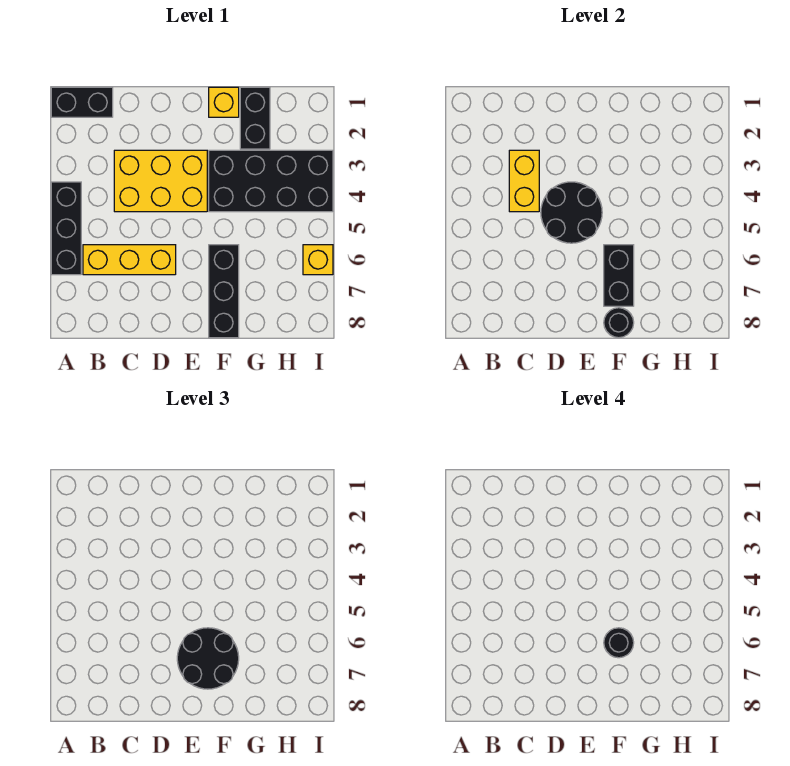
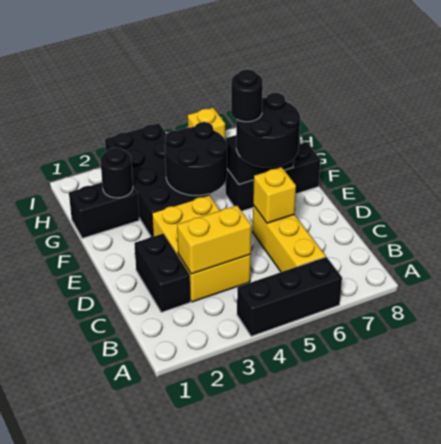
black 1x2 brick [51,87,113,117] -> black 1x2 brick moved to [134,234,190,312]
black 2x2 round brick [541,182,602,243] -> black 2x2 round brick moved to [165,122,227,196]
yellow 1x1 brick [209,87,239,117] -> yellow 1x1 brick moved to [253,167,296,223]
black 1x1 round brick [604,308,634,338] -> black 1x1 round brick moved to [100,148,133,198]

